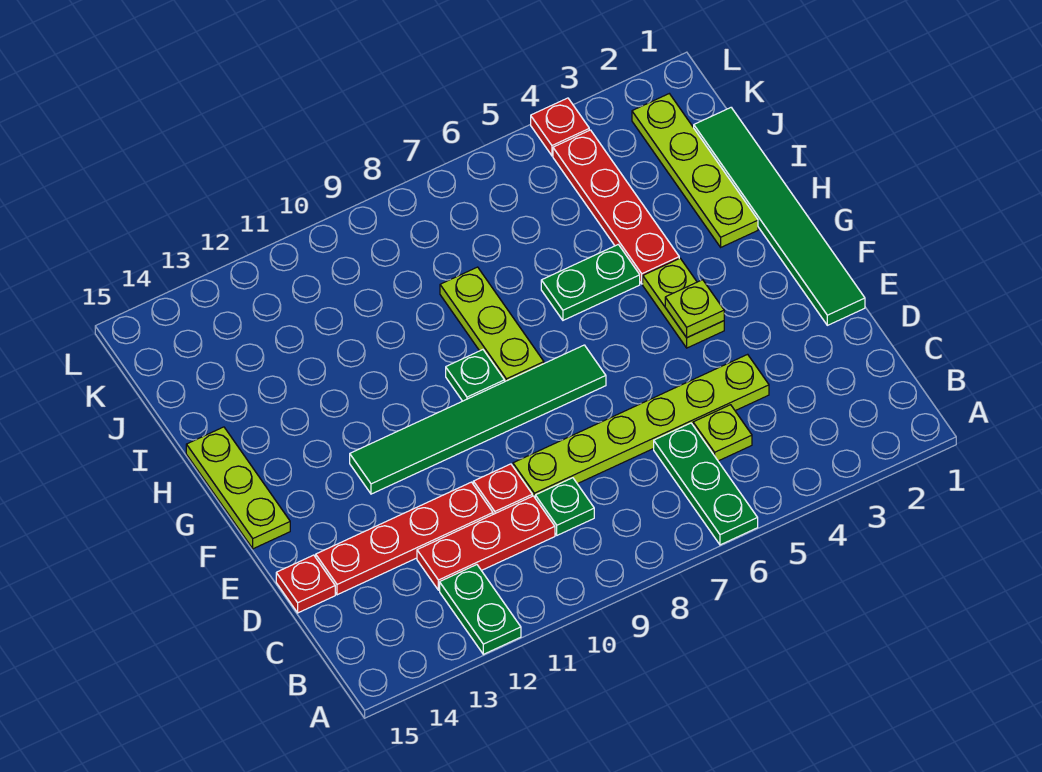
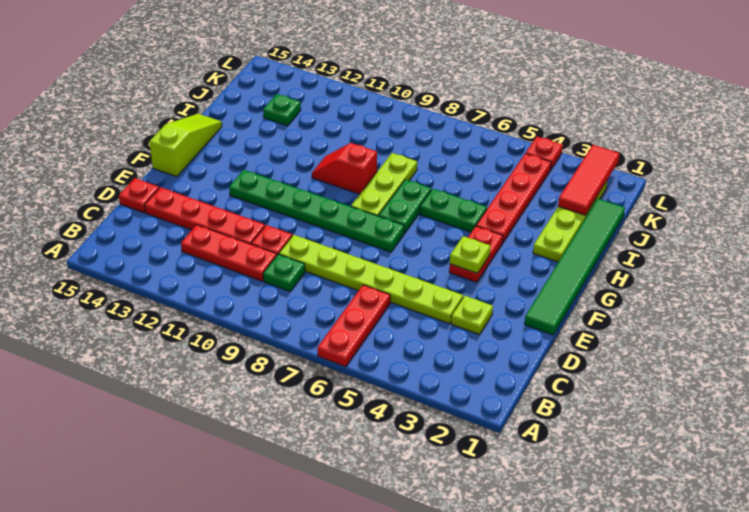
green 1x3 plate [654,423,758,545] -> red 1x3 plate [317,285,390,367]
green 1x2 plate [440,565,521,654] -> green 1x2 plate moved to [379,180,431,233]
lime 1x1 plate [693,405,752,461] -> lime 1x1 plate moved to [451,296,493,335]
lime 1x2 plate [643,258,724,348] -> red 1x2 plate [449,226,503,282]
green 1x6 tile [350,345,606,494] -> green 1x6 plate [229,170,404,252]
lime 1x3 plate [186,427,290,549] -> lime 1x3 slope [149,114,222,177]
green 1x1 plate [446,350,505,401] -> green 1x1 plate moved to [263,94,301,126]
none -> red 1x2 slope [312,143,377,194]
none -> red 1x3 tile [558,145,619,215]

